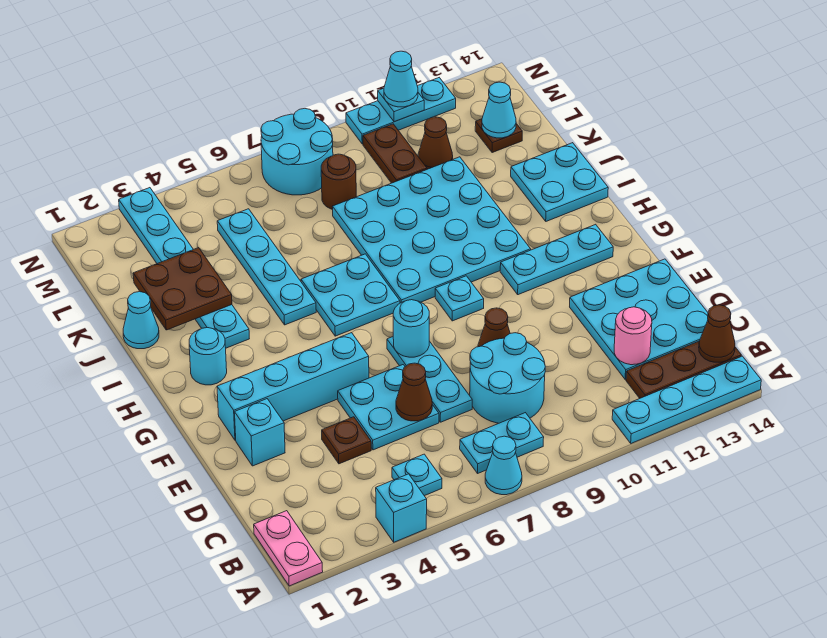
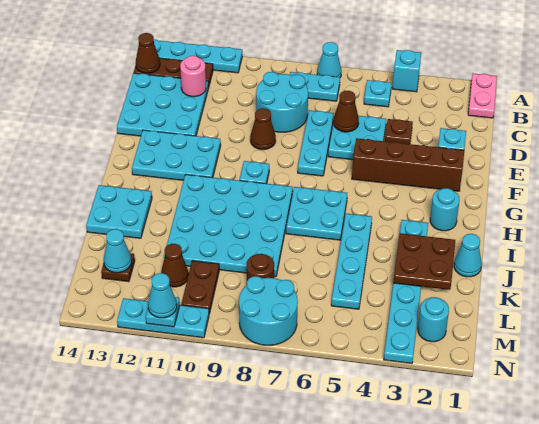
cyan 1x4 brick [217,333,369,440] -> brown 1x4 brick [352,138,464,191]
cyan 1x1 round brick [393,300,429,357] -> cyan 1x1 round brick moved to [418,297,449,342]
cyan 1x3 plate [500,224,613,295] -> cyan 2x3 plate [132,130,221,180]

